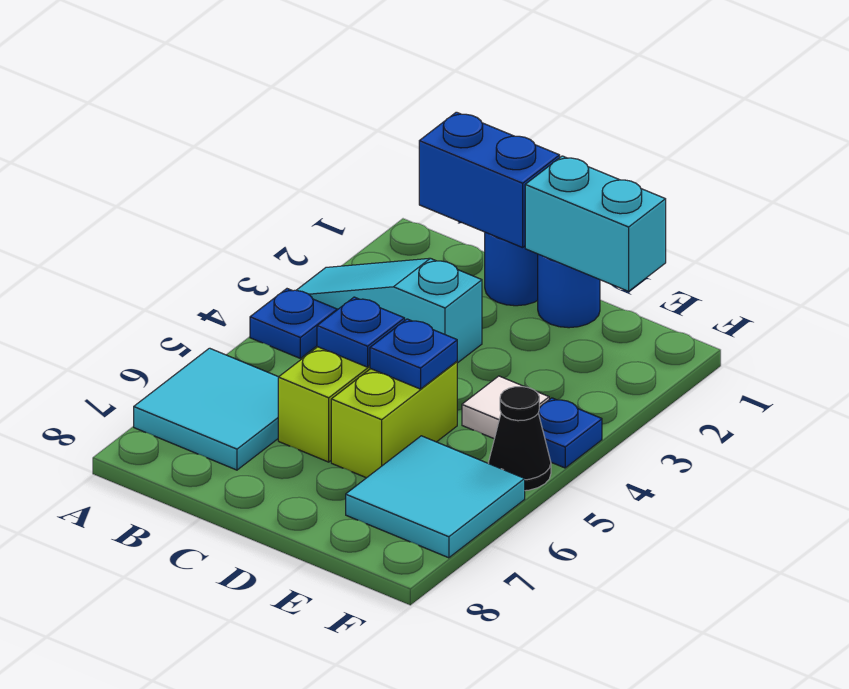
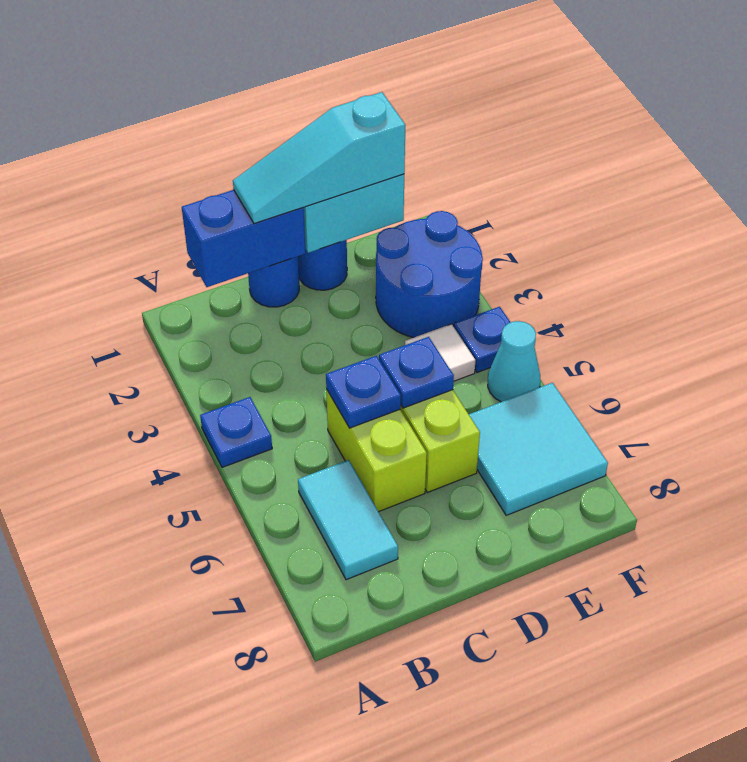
cyan 1x3 slope [296,258,482,363] -> cyan 1x3 slope moved to [233,92,405,224]
cyan 2x2 tile [134,348,278,470] -> cyan 1x2 tile [298,460,398,580]
none -> blue 2x2 round brick [376,211,483,338]
black 1x1 cone [488,387,551,491] -> cyan 1x1 cone [488,321,540,402]

